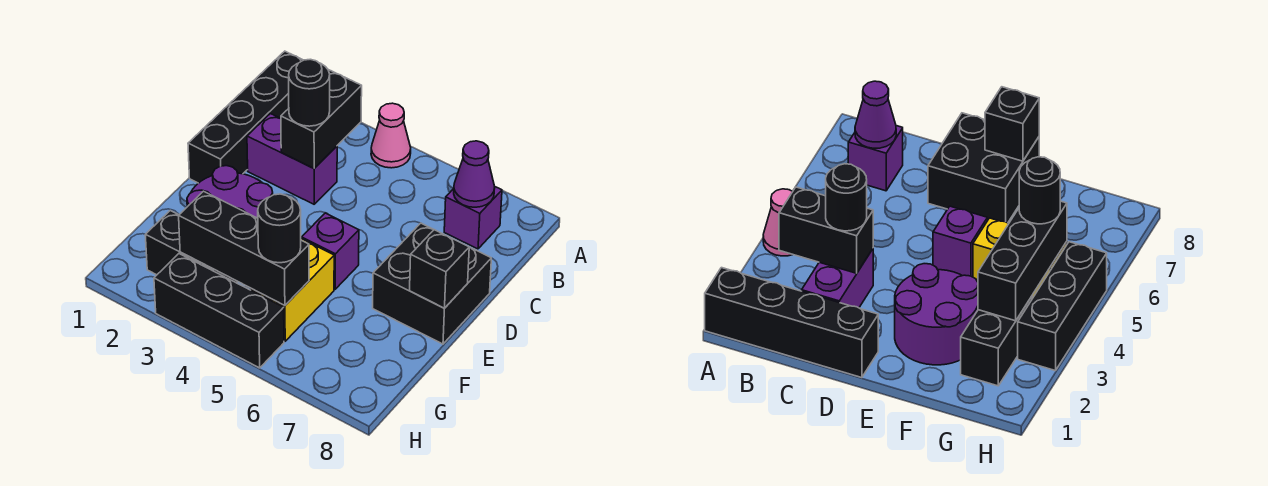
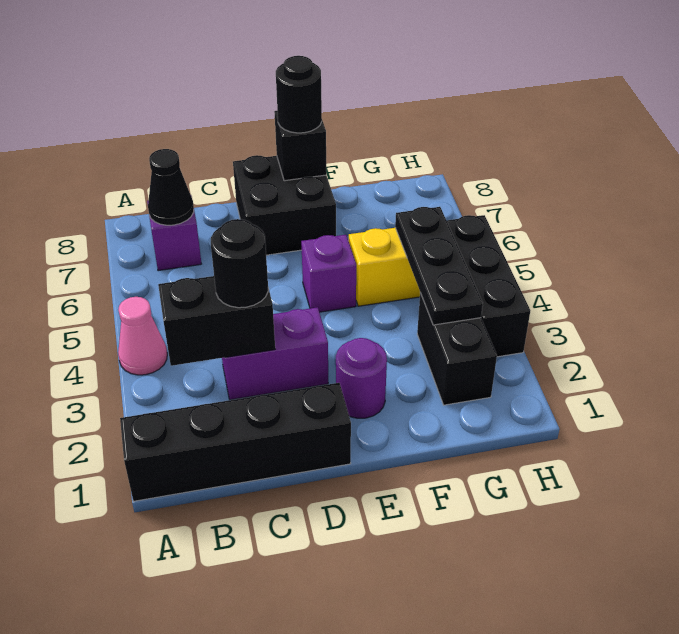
purple 1x1 cone [454,141,495,207] -> black 1x1 cone [148,149,194,225]
purple 1x2 brick [247,114,337,204] -> purple 1x2 brick turned to [222,307,328,400]
purple 2x2 round brick [187,166,273,218] -> purple 1x1 round brick [336,338,387,418]
black 1x3 brick [179,191,309,306] -> black 1x3 plate [395,207,483,325]
black 1x1 round brick [258,194,301,263] -> black 1x1 round brick moved to [276,56,322,133]

